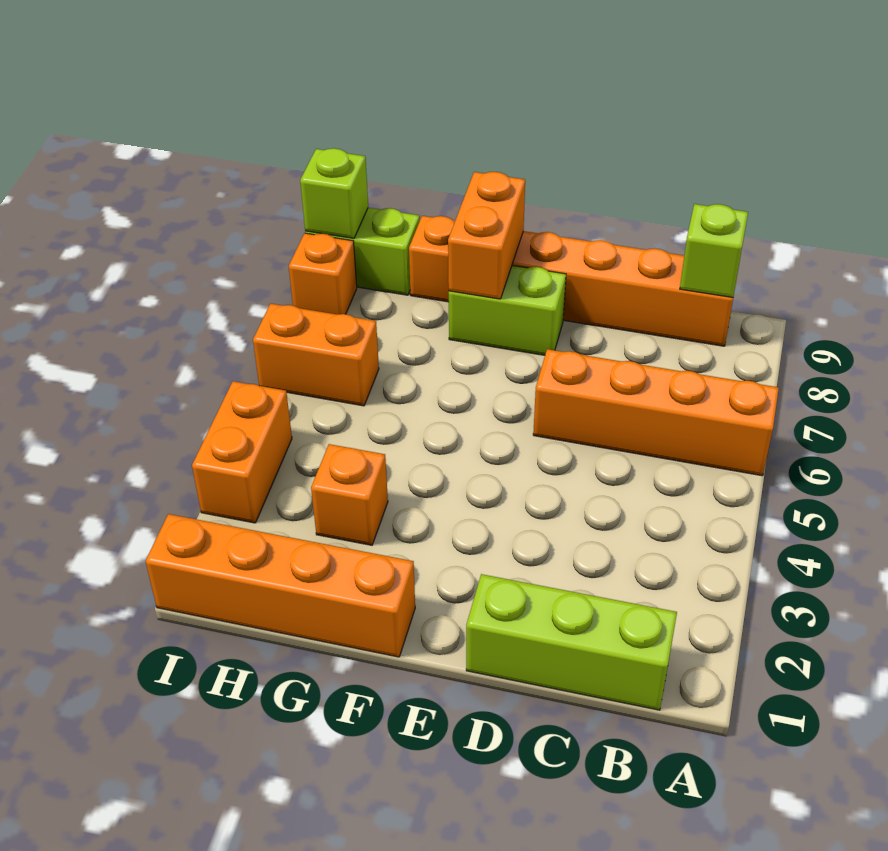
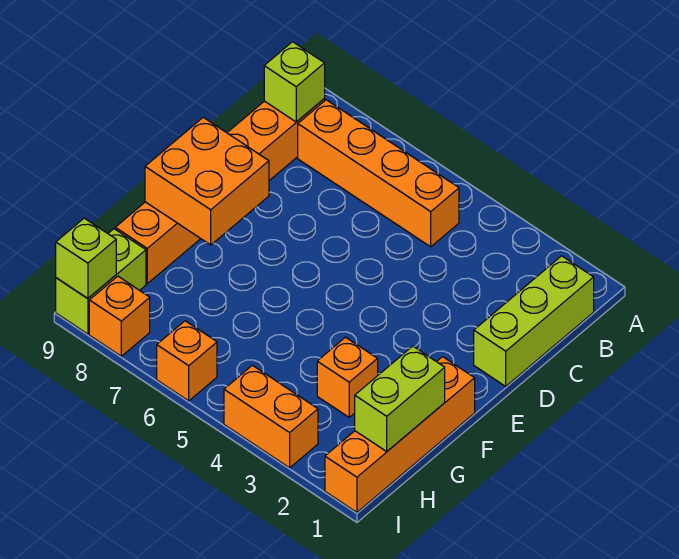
orange 1x4 brick [533,349,779,476] -> orange 1x4 brick turned to [298,100,459,247]
lime 1x2 brick [449,265,566,355] -> lime 1x2 brick moved to [355,346,445,451]
orange 1x2 brick [448,172,525,299] -> orange 2x2 brick [145,117,269,245]
orange 1x2 brick [253,304,379,406] -> orange 1x1 brick [157,321,217,401]

